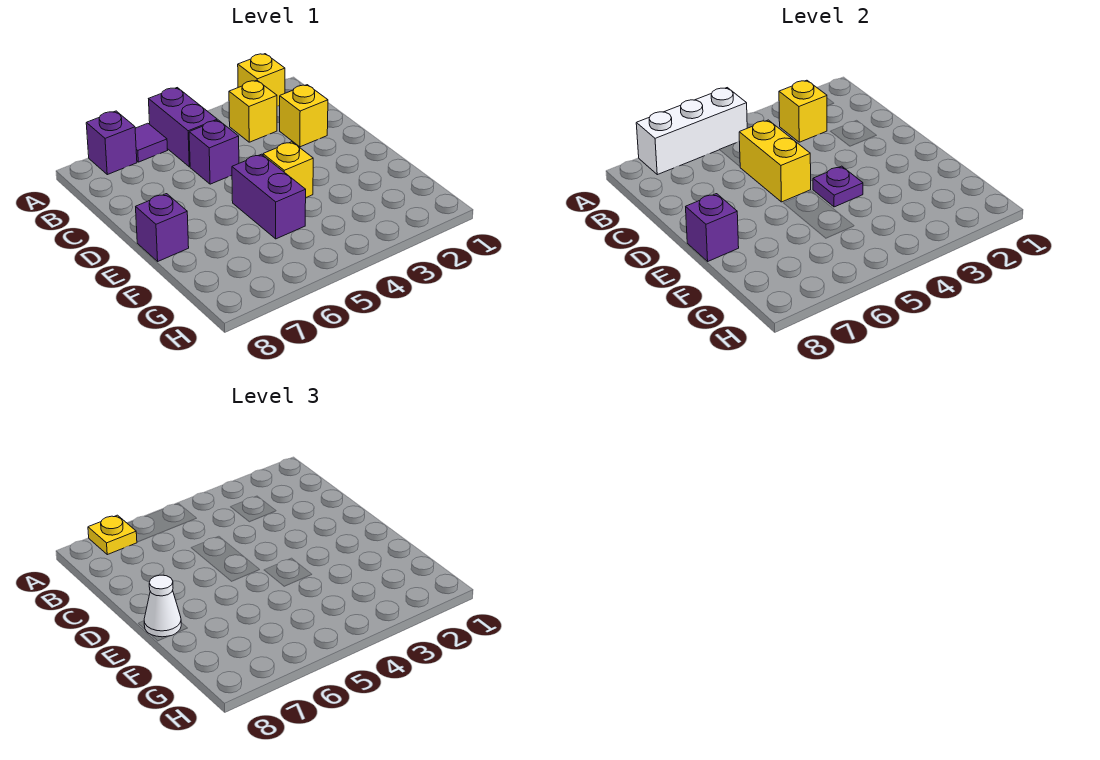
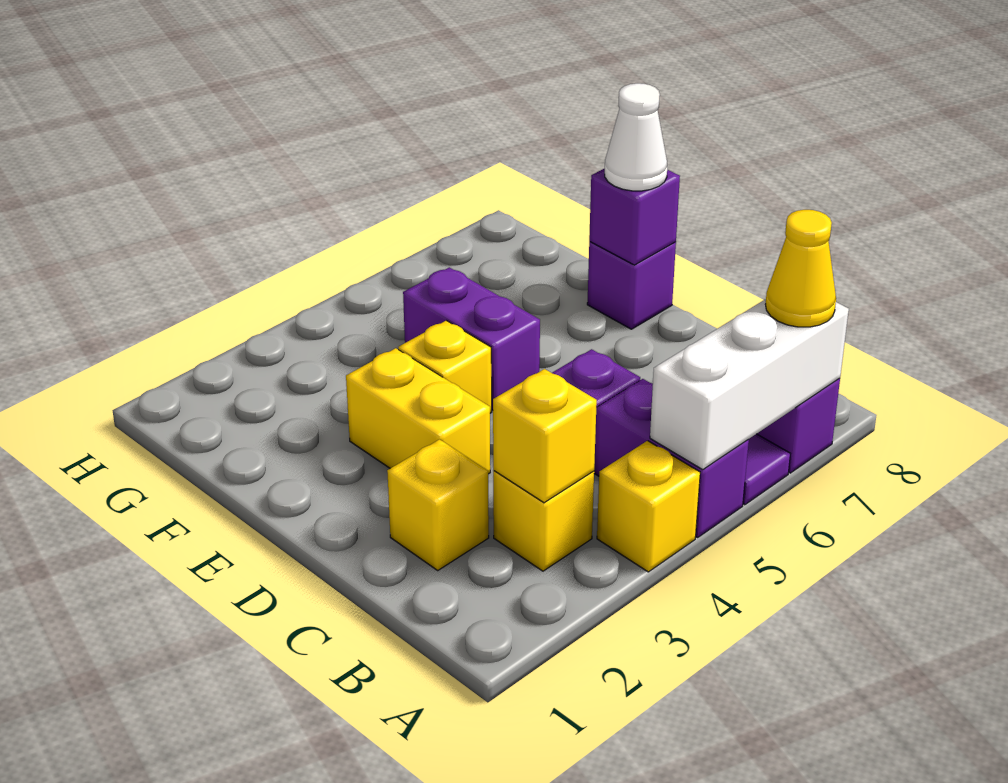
yellow 1x1 brick [238,54,285,106] -> yellow 1x1 brick moved to [597,441,700,572]
yellow 1x1 plate [88,515,137,555] -> yellow 1x1 cone [765,210,836,327]
yellow 1x2 brick [739,120,811,202] -> yellow 1x2 brick moved to [346,348,490,474]
purple 1x1 plate [813,166,863,207] -> none

